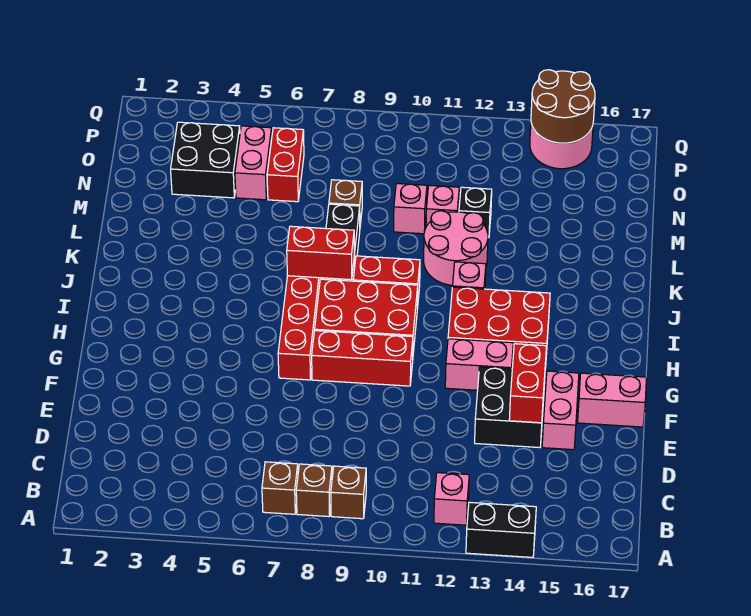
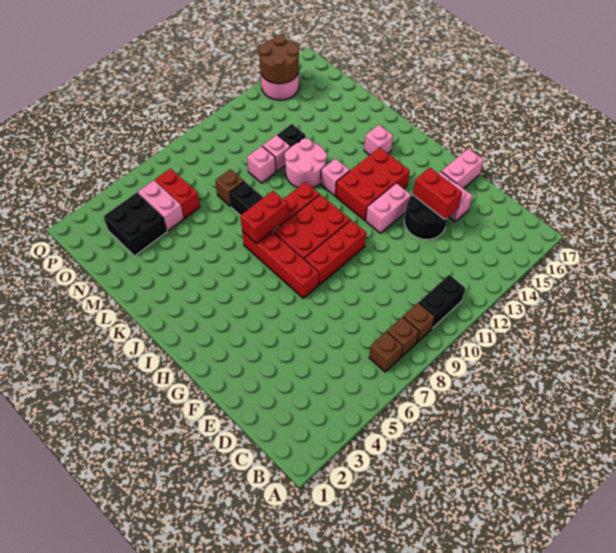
black 1x2 brick [466,502,536,557] -> black 1x2 brick moved to [419,275,466,328]
pink 1x1 brick [434,473,469,525] -> pink 1x1 brick moved to [364,125,393,155]
black 2x2 brick [475,367,545,448] -> black 2x2 round brick [404,195,448,240]

